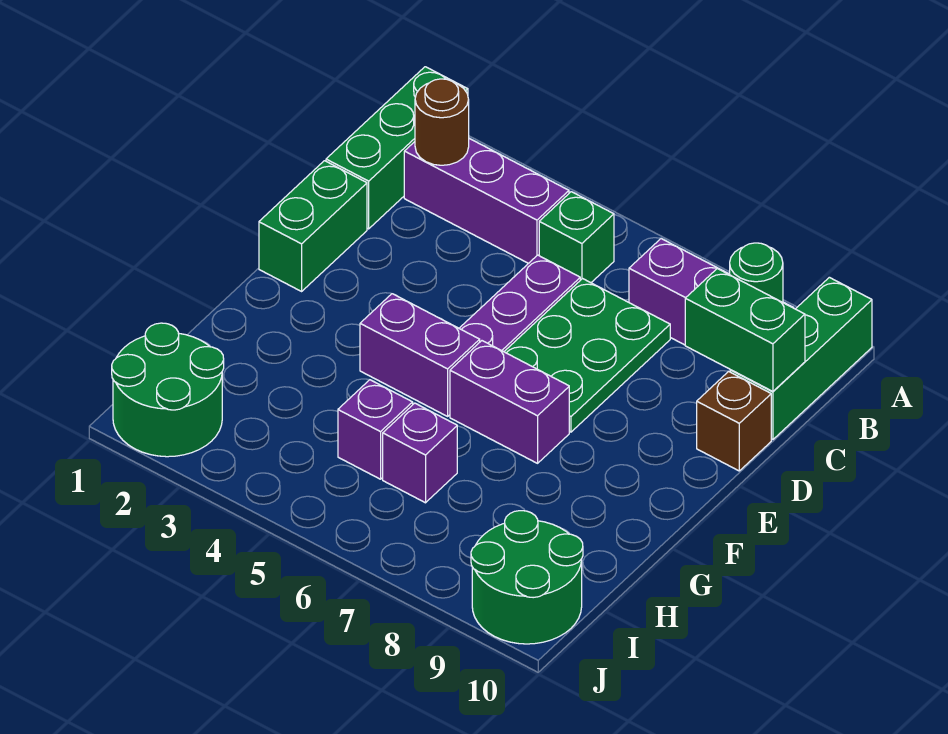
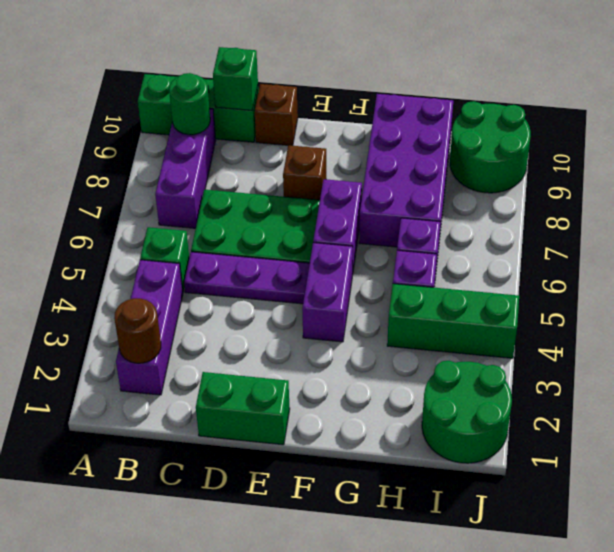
green 1x3 brick [326,67,468,229] -> green 1x3 brick moved to [387,284,519,358]
green 1x2 brick [685,269,805,391] -> green 1x1 brick [213,47,258,111]
none -> brown 1x1 brick [283,145,326,200]
none -> purple 2x4 brick [359,94,453,247]

